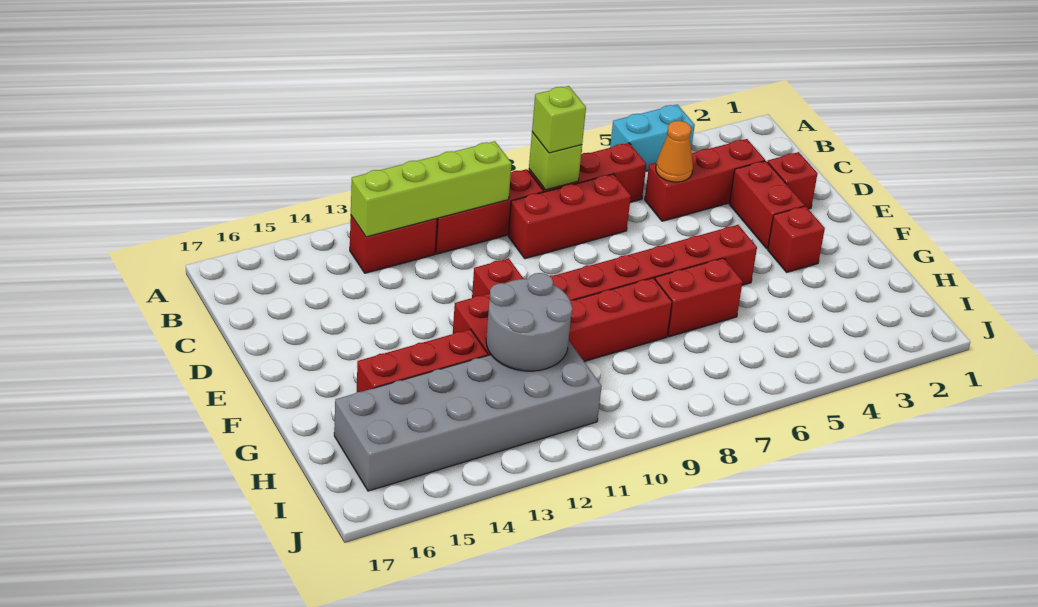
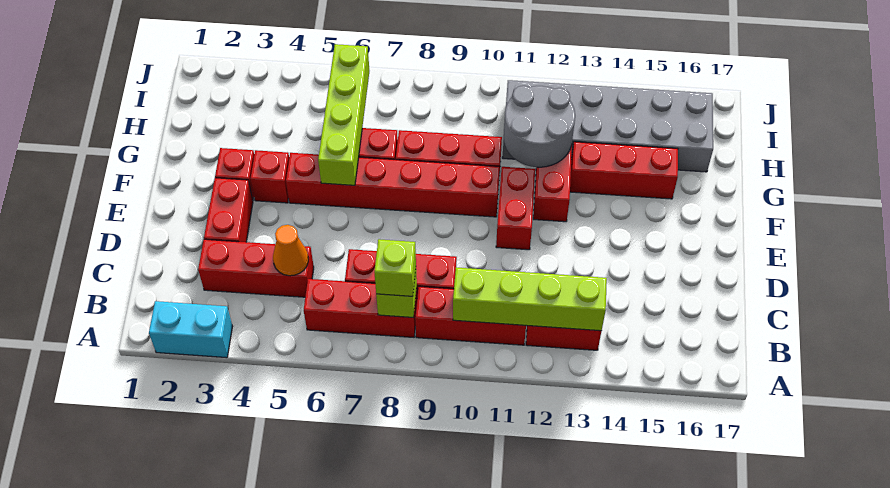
cyan 1x2 brick [610,105,695,171] -> cyan 1x2 brick moved to [149,301,233,358]
red 1x1 brick [768,152,817,209] -> red 1x1 brick moved to [250,150,289,203]
none -> lime 1x4 brick [318,44,369,185]

